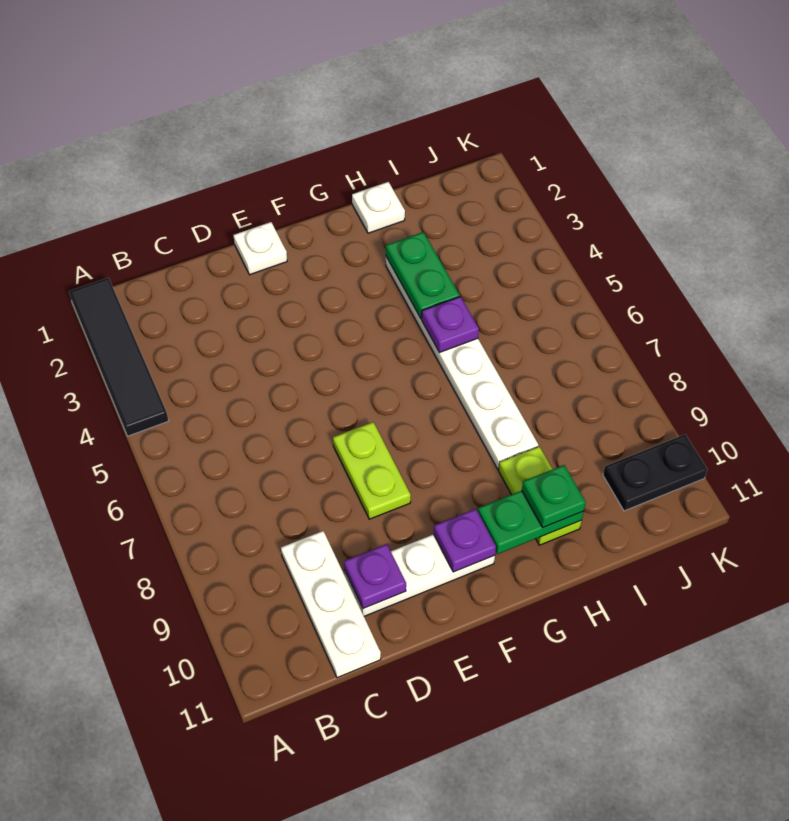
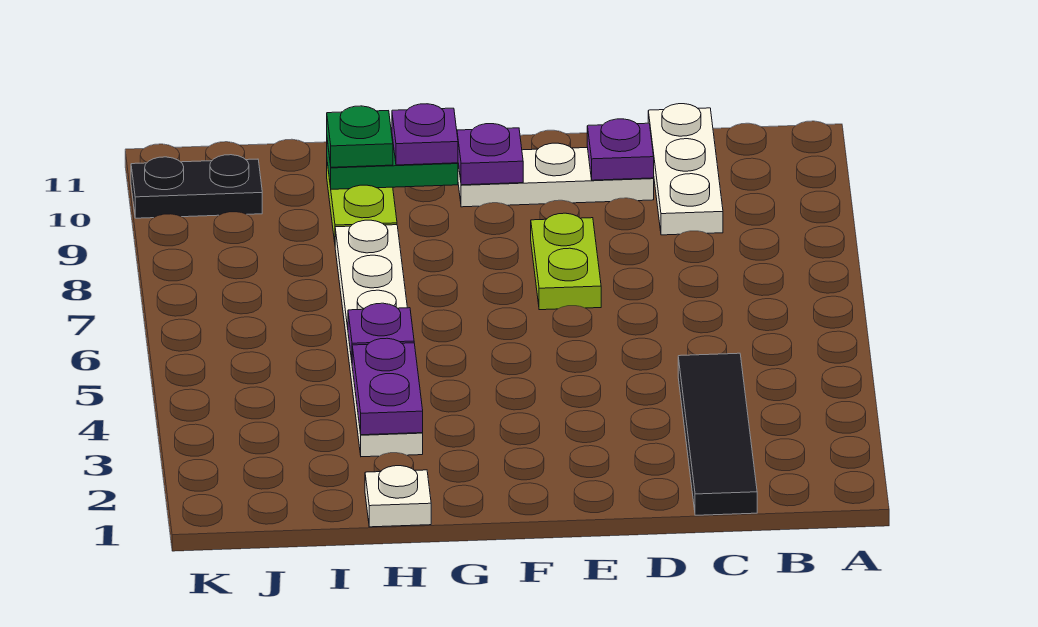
black 1x4 tile [69,278,169,436] -> black 1x4 tile moved to [678,353,757,515]
white 1x1 plate [233,222,287,275] -> none
none -> purple 1x1 plate [392,104,458,165]
green 1x2 plate [386,232,460,319] -> purple 1x2 plate [352,338,423,435]

